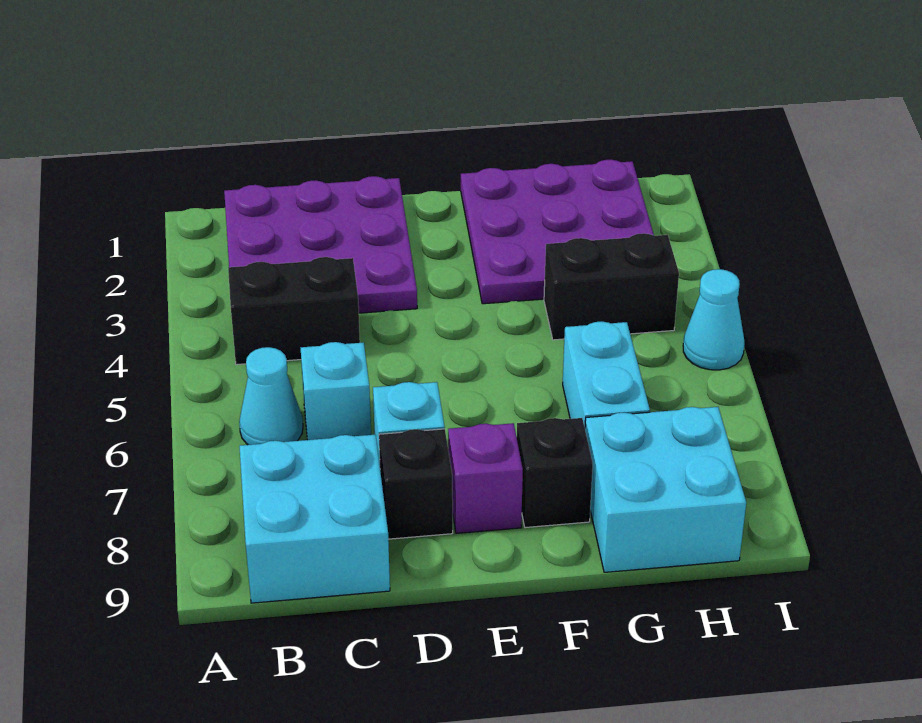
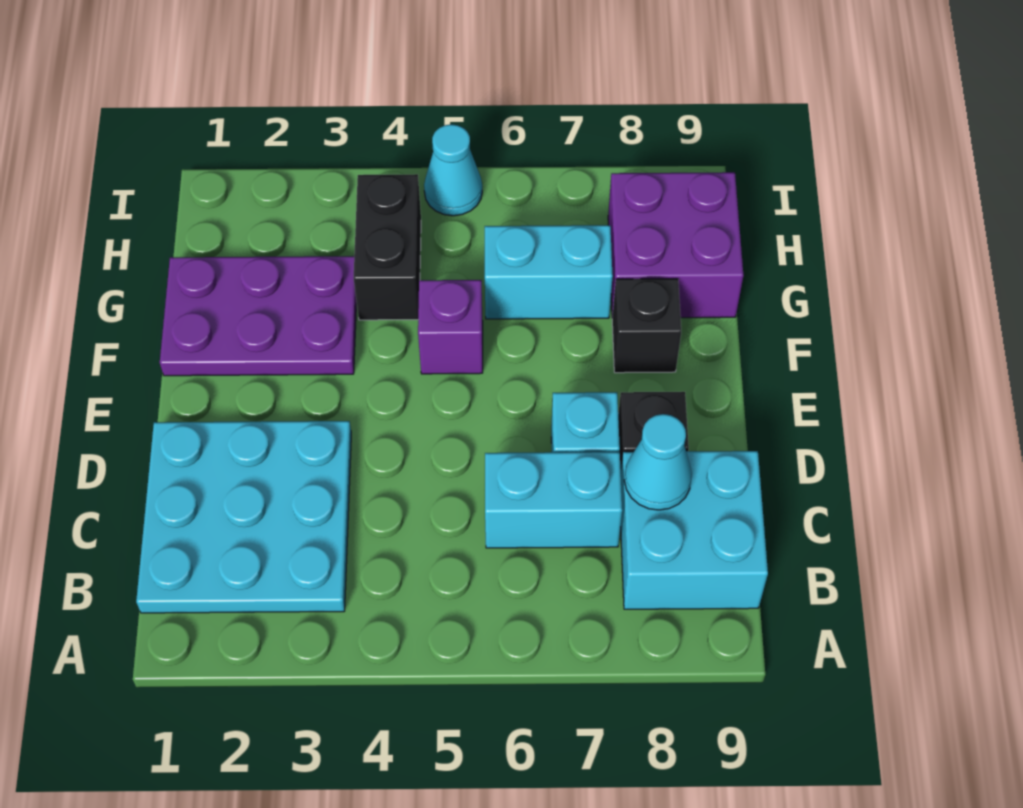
purple 3x3 plate [224,176,417,313] -> cyan 3x3 plate [136,421,351,613]
black 1x2 brick [228,257,360,365] -> none
cyan 1x1 cone [239,347,303,445] -> cyan 1x1 cone moved to [624,414,692,510]
cyan 1x1 brick [301,342,371,440] -> cyan 1x2 brick [485,452,622,548]
purple 1x1 brick [448,423,523,533] -> purple 1x1 brick moved to [418,280,483,374]
purple 3x3 plate [461,160,654,304] -> purple 2x3 plate [160,256,357,376]
cyan 2x2 brick [585,407,746,572] -> purple 2x2 brick [608,172,744,318]

